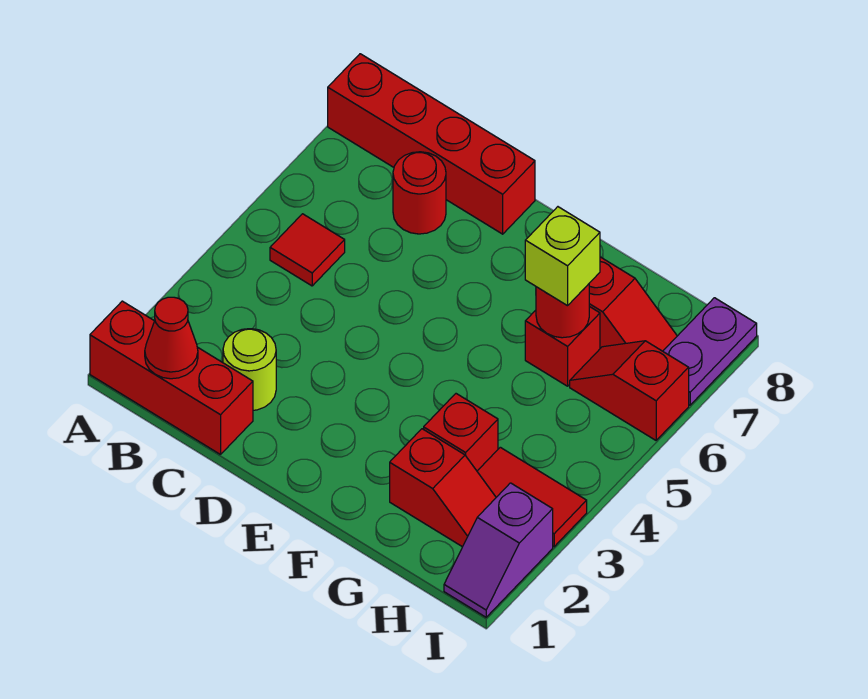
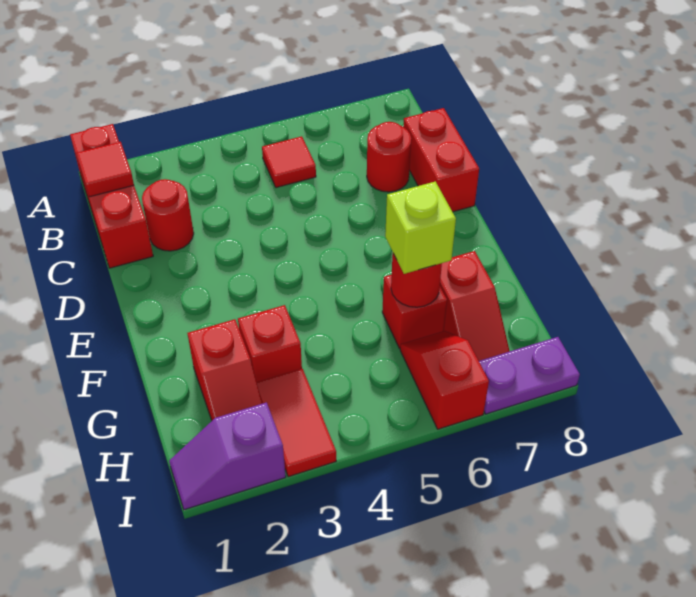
red 1x4 brick [328,54,535,234] -> red 1x2 brick [403,108,479,212]
red 1x1 cone [145,297,198,379] -> red 1x1 tile [77,142,134,197]
lime 1x1 round brick [223,329,276,410] -> red 1x1 round brick [142,179,194,251]

